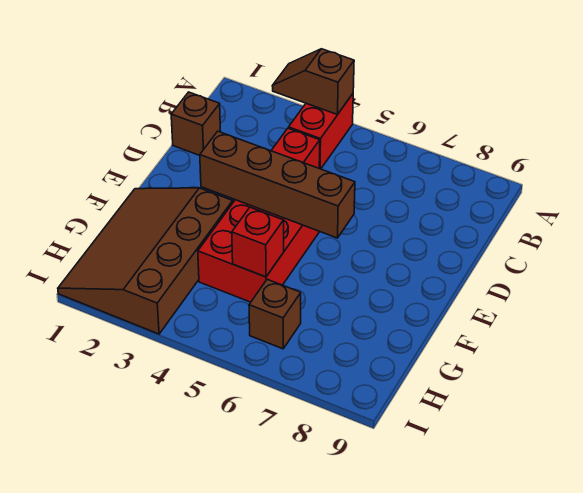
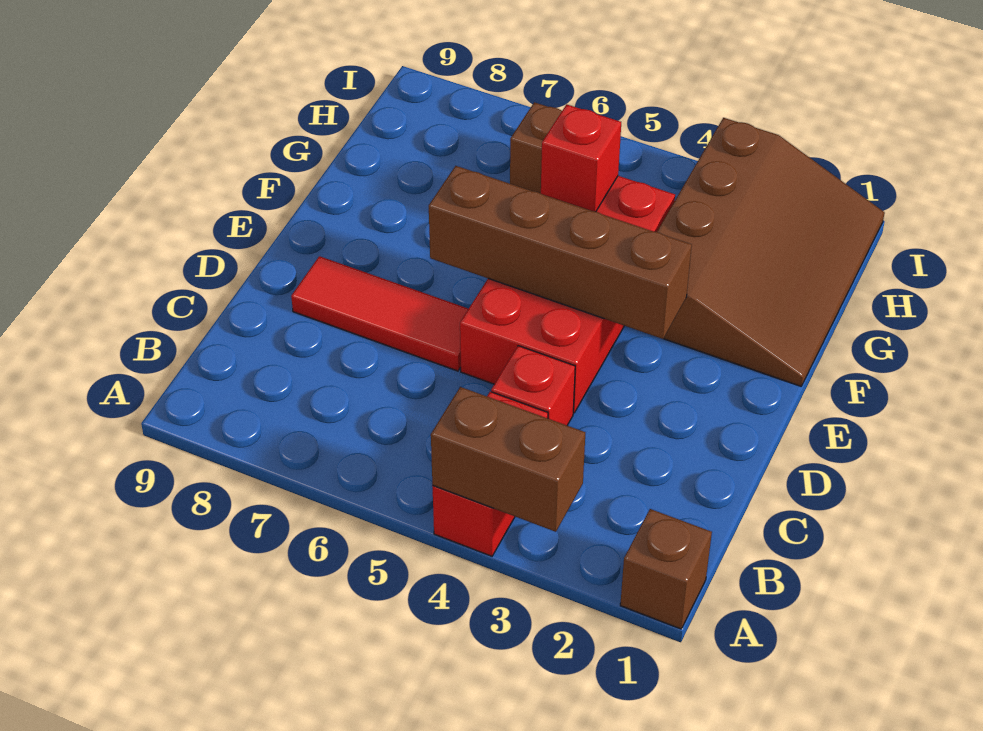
brown 1x2 slope [272,49,354,115] -> brown 1x2 brick [431,387,585,532]
brown 1x1 brick [171,92,221,155] -> brown 1x1 brick moved to [620,509,712,629]
none -> red 1x3 tile [291,256,468,371]

